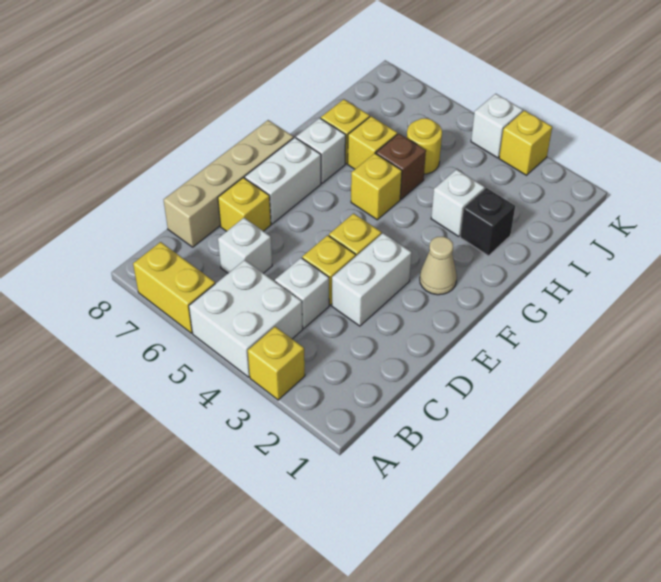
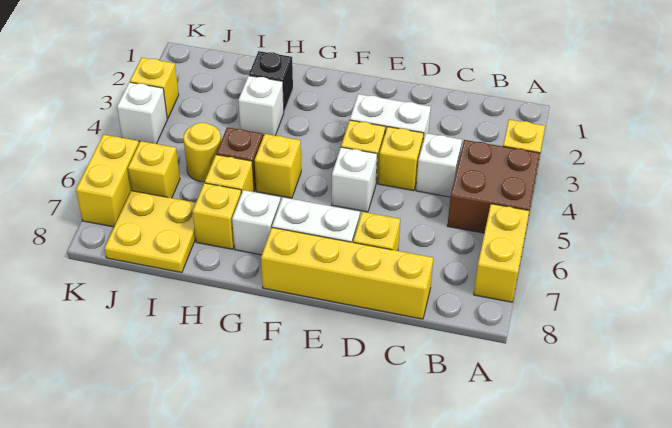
white 2x2 brick [189,260,303,377] -> brown 2x2 brick [447,140,540,233]
white 1x1 brick [218,218,272,273] -> white 1x1 brick moved to [332,147,377,212]
tan 1x4 brick [164,120,294,247] -> yellow 1x4 brick [261,228,433,319]
tan 1x1 cone [420,237,457,295] -> none
none -> yellow 2x2 plate [104,191,196,273]
none -> yellow 1x1 brick [128,141,180,198]
none -> yellow 1x2 brick [76,134,139,227]

